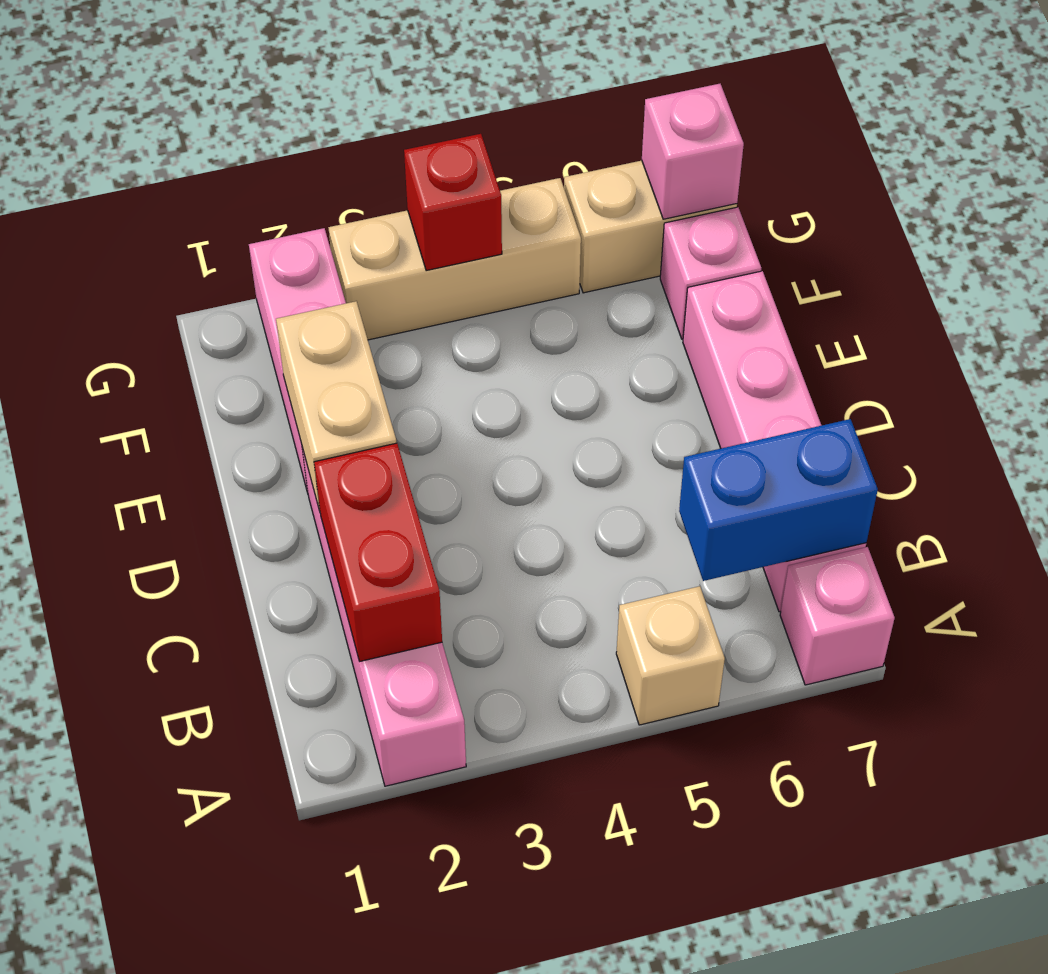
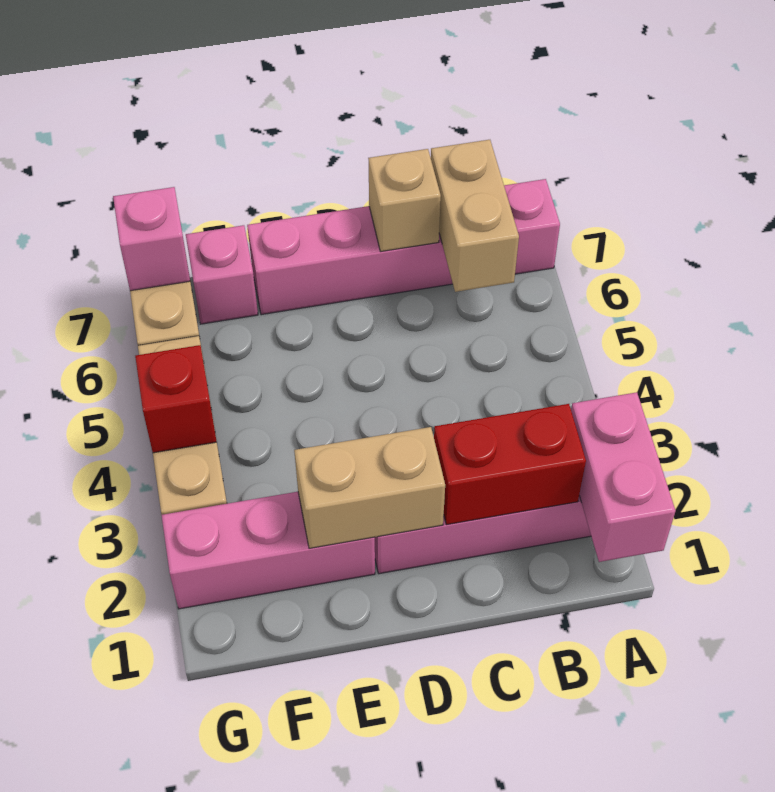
none -> pink 1x2 brick [571,392,676,562]
tan 1x1 brick [616,586,725,725] -> tan 1x1 brick moved to [368,149,441,251]
blue 1x2 brick [679,419,878,581] -> tan 1x2 brick [431,140,519,292]

